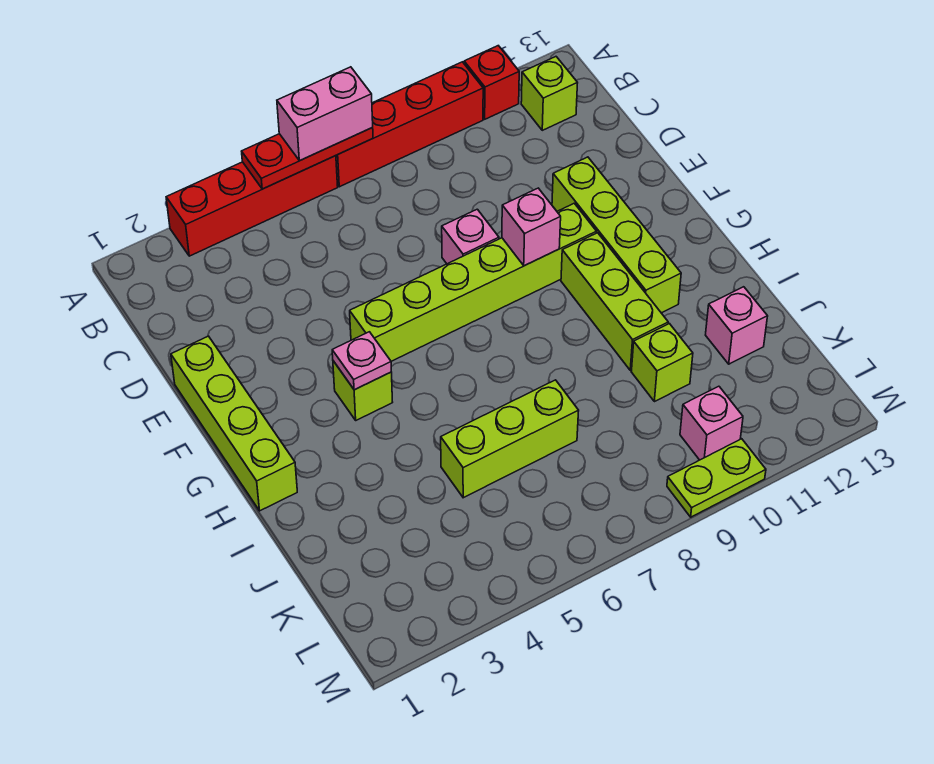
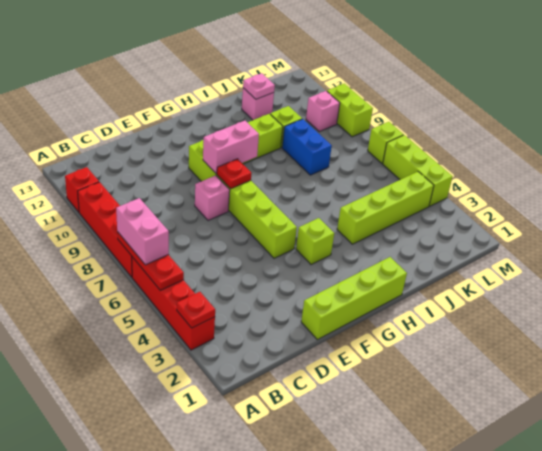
none -> red 1x1 plate [177,292,215,328]
lime 1x1 brick [521,57,577,130] -> lime 1x1 brick moved to [368,122,404,164]
lime 1x4 brick [552,157,681,313] -> lime 1x4 brick moved to [337,172,434,244]
none -> red 1x1 plate [217,159,251,189]
pink 1x1 brick [502,188,561,266] -> pink 1x2 brick [203,120,259,174]
pink 1x1 plate [332,332,391,390] -> pink 1x1 plate moved to [243,73,275,99]
lime 1x3 brick [441,380,579,498] -> lime 1x3 brick moved to [383,135,453,206]
none -> blue 1x2 brick [282,119,332,175]
lime 1x2 plate [667,439,766,517] -> lime 1x2 brick [327,84,373,137]

